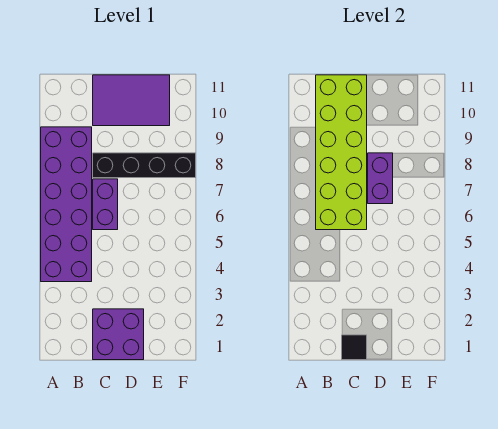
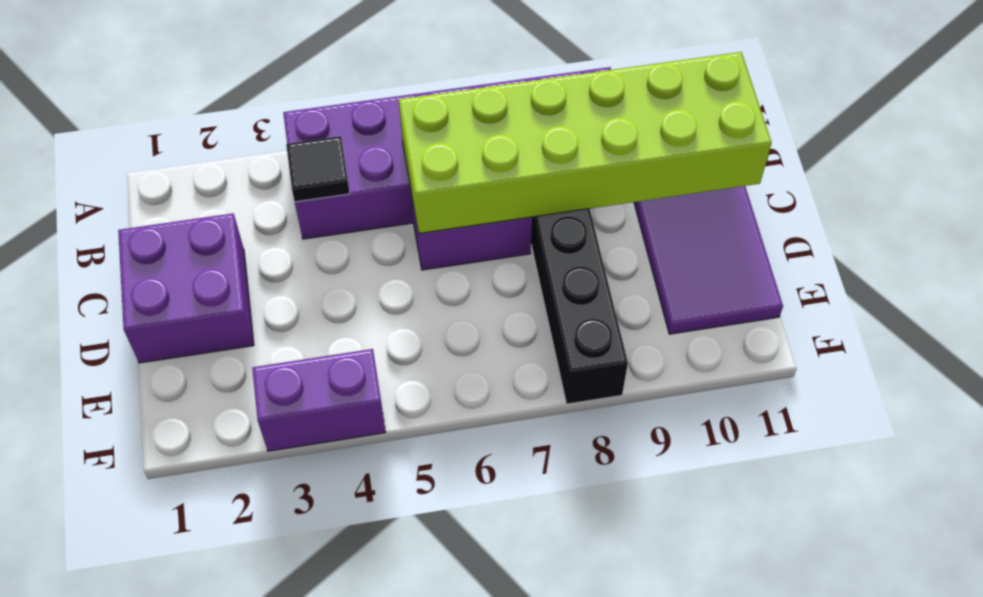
black 1x1 tile [342,335,367,360] -> black 1x1 tile moved to [286,136,350,202]
purple 1x2 brick [368,153,393,204] -> purple 1x2 brick moved to [252,349,386,451]

